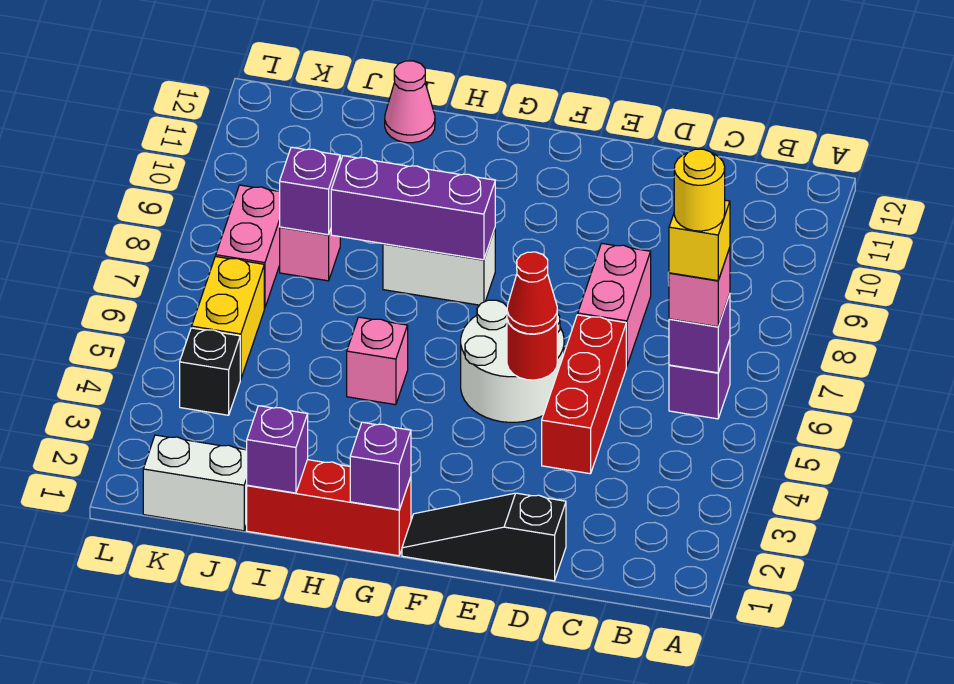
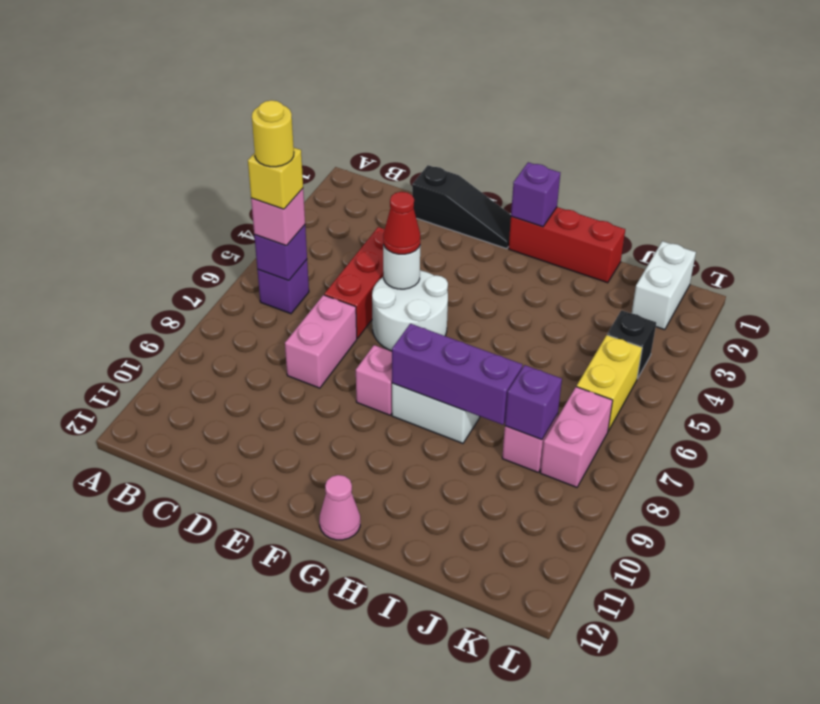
red 1x1 round brick [507,320,557,380] -> white 1x1 round brick [383,245,420,289]
pink 1x1 brick [347,317,408,405] -> pink 1x1 brick moved to [356,345,392,415]
purple 1x1 brick [246,406,308,493] -> none
pink 1x1 cone [385,61,435,143] -> pink 1x1 cone moved to [319,475,360,540]
white 1x2 brick [143,435,247,531] -> white 1x2 brick turned to [632,241,696,330]

